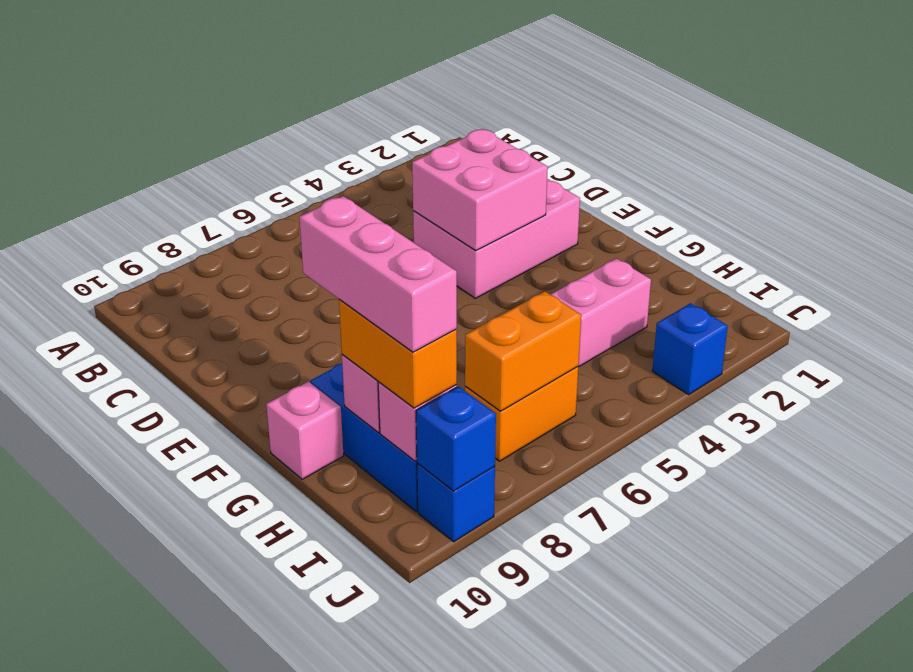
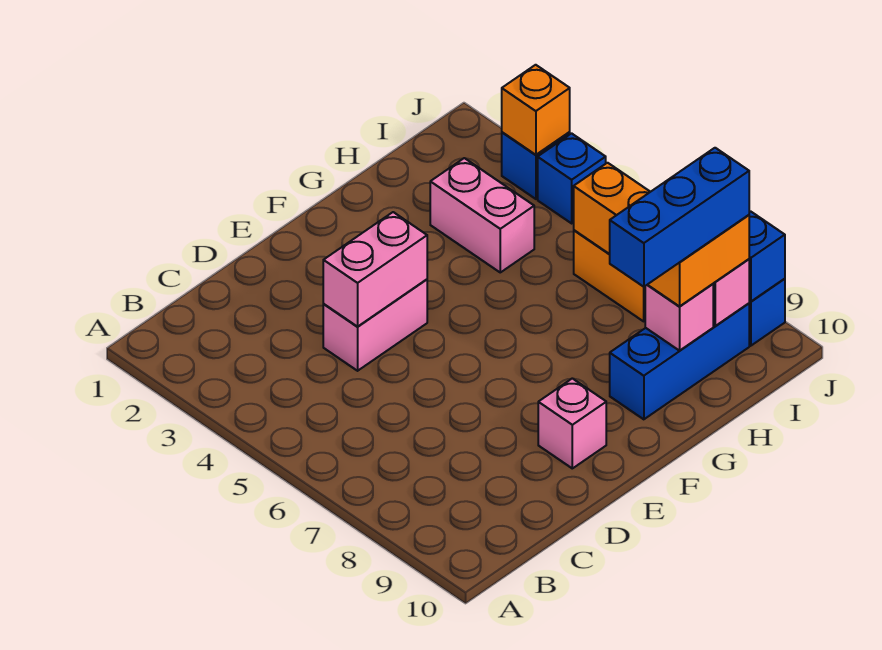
pink 2x3 brick [413,179,580,298] -> pink 1x2 brick [323,279,427,371]
pink 2x2 brick [412,129,548,250] -> pink 1x2 brick [323,212,427,327]
pink 1x3 brick [299,196,457,352] -> blue 1x3 brick [609,148,749,287]
pink 1x1 brick [266,382,344,479] -> pink 1x1 brick moved to [538,378,606,468]
none -> orange 1x1 brick [502,65,570,155]
none -> blue 1x1 brick [538,133,606,223]

